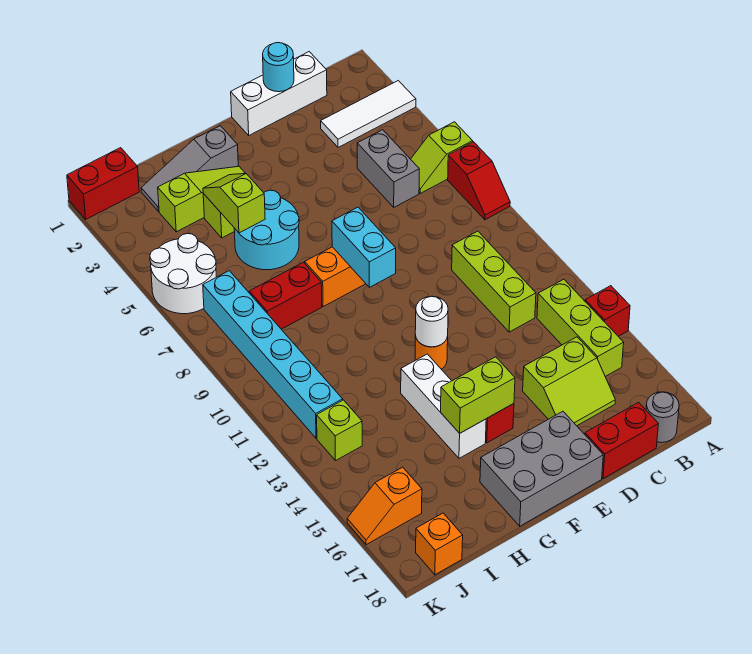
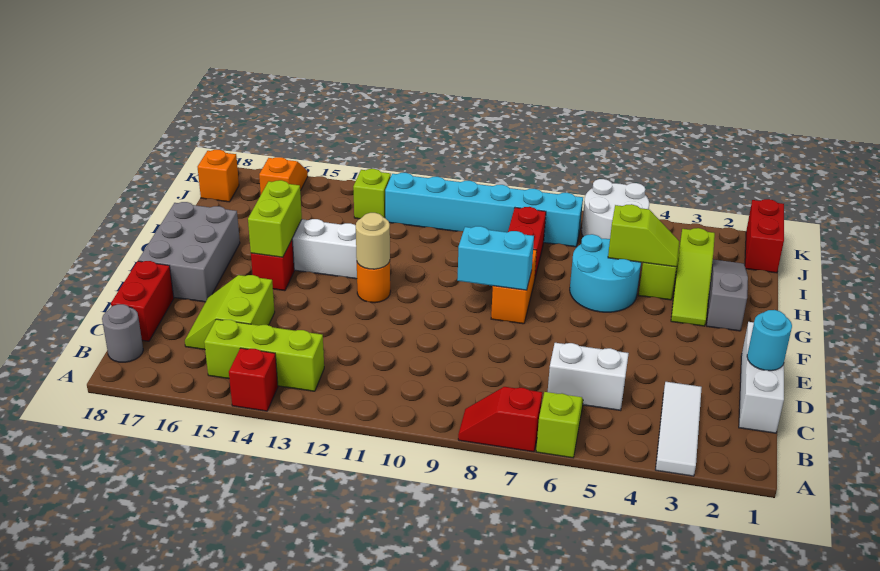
grey 1x2 brick [357,130,419,207] -> white 1x2 brick [548,343,629,411]
lime 1x3 brick [452,231,536,332] -> none
white 1x1 round brick [415,296,448,347] -> tan 1x1 round brick [356,213,390,269]

